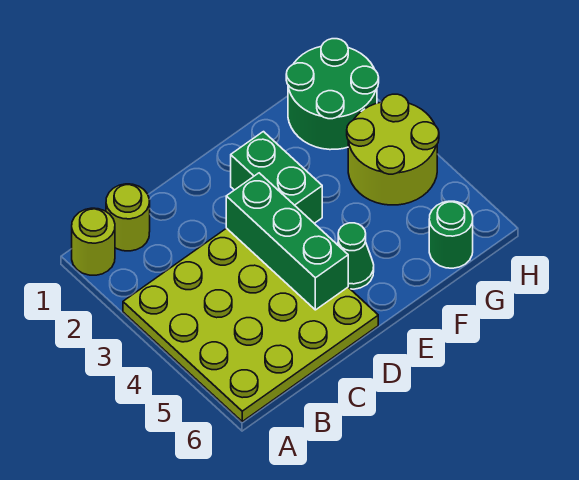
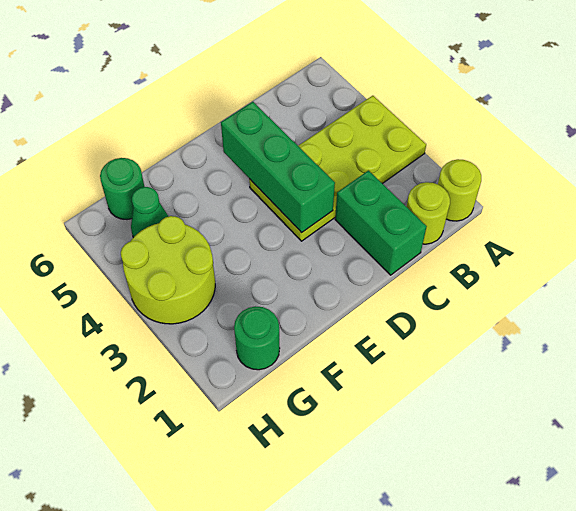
lime 4x4 plate [123,228,378,421] -> lime 2x4 plate [249,96,426,241]
green 1x2 brick [231,132,322,223] -> green 1x2 brick moved to [335,171,427,275]
green 1x1 cone [337,223,374,289] -> green 1x1 cone moved to [131,187,169,238]
green 2x2 round brick [286,39,379,150] -> green 1x1 round brick [234,306,280,370]

